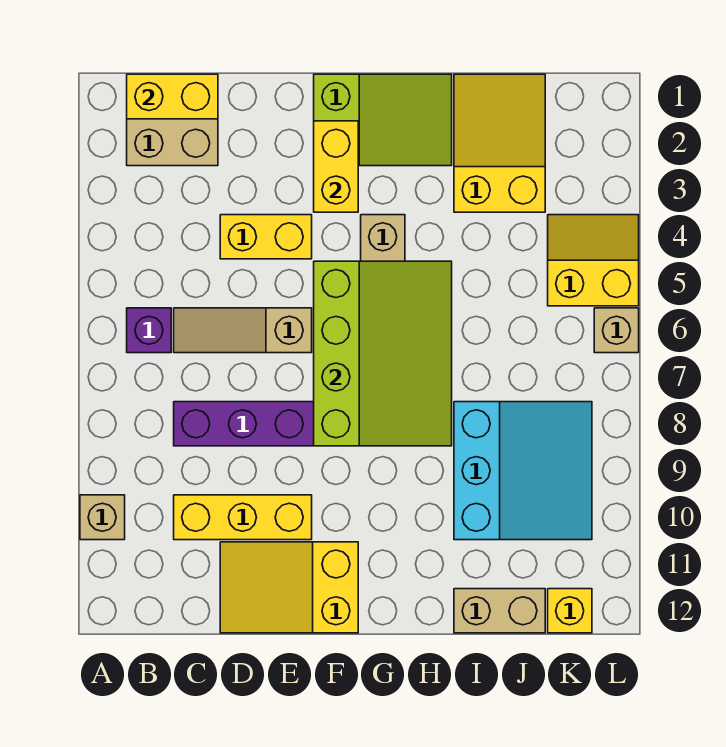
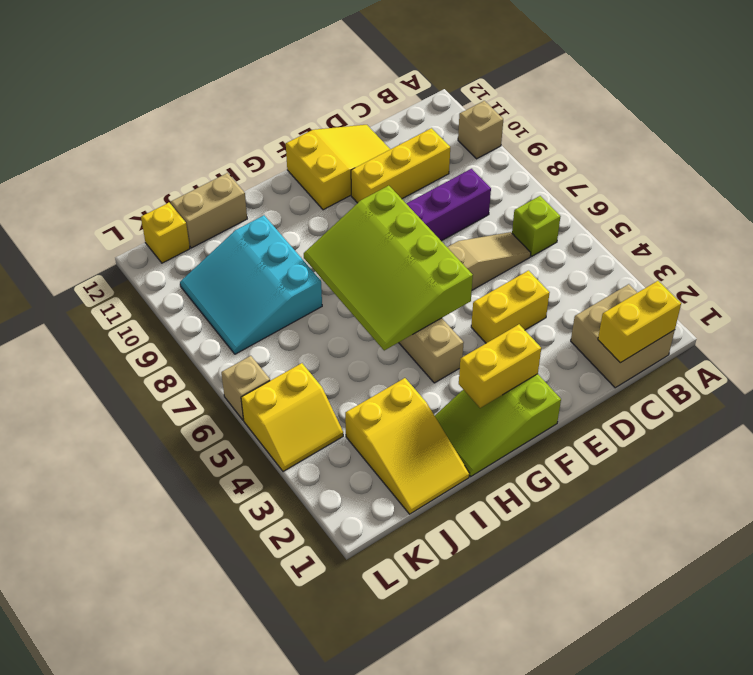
purple 1x1 brick [127,308,171,353] -> lime 1x1 brick [512,196,561,256]
yellow 1x2 brick [314,121,358,212] -> yellow 1x2 brick turned to [459,324,541,408]

